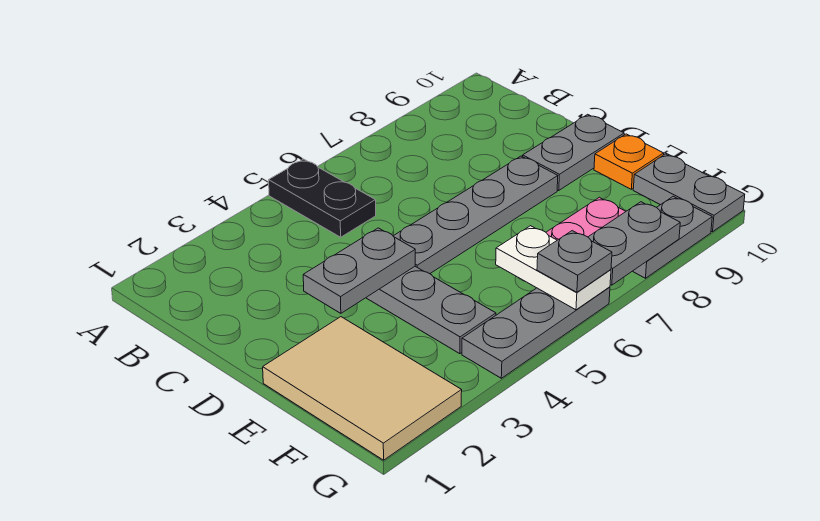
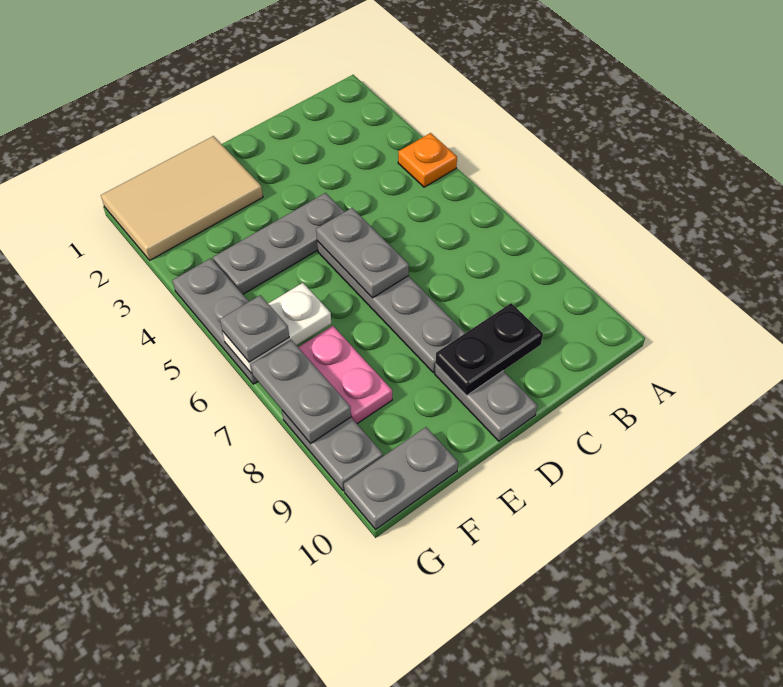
black 1x2 plate [269,159,376,237] -> black 1x2 plate moved to [435,303,543,396]
grey 1x2 plate [303,228,415,313] -> grey 1x2 plate moved to [316,208,409,298]
orange 1x1 plate [594,134,664,189] -> orange 1x1 plate moved to [398,133,457,187]

